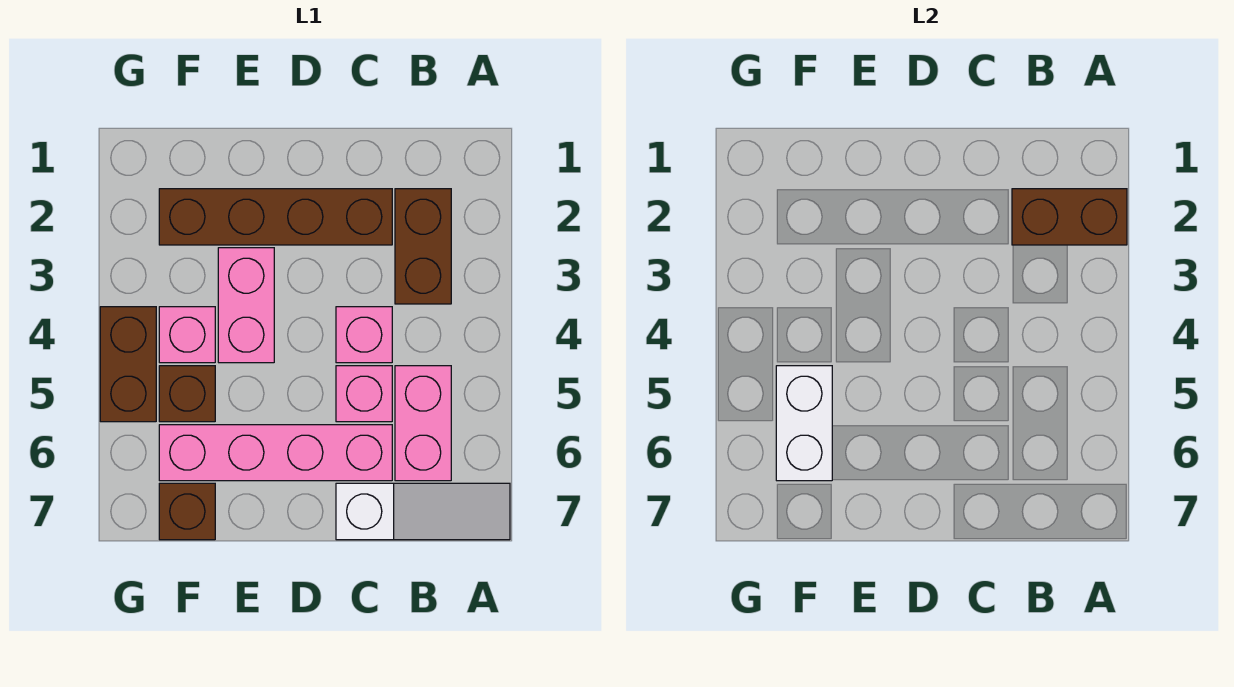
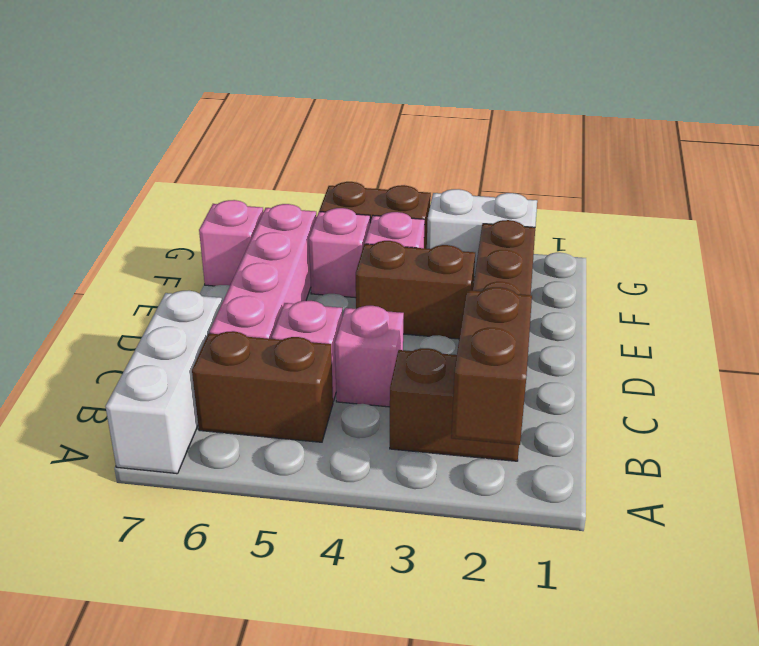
white 1x3 slope [336,483,510,540] -> white 1x3 brick [105,291,222,474]
pink 1x2 brick [395,366,451,481] -> brown 1x2 brick [192,331,333,442]
pink 1x2 brick [218,248,274,363] -> brown 1x2 brick [356,241,475,339]
brown 1x1 brick [159,366,215,422] -> pink 1x1 brick [309,208,370,298]
white 1x2 brick [776,366,832,481] -> white 1x2 brick moved to [427,189,537,277]
brown 1x1 brick [159,483,215,540] -> pink 1x1 brick [199,200,263,286]

